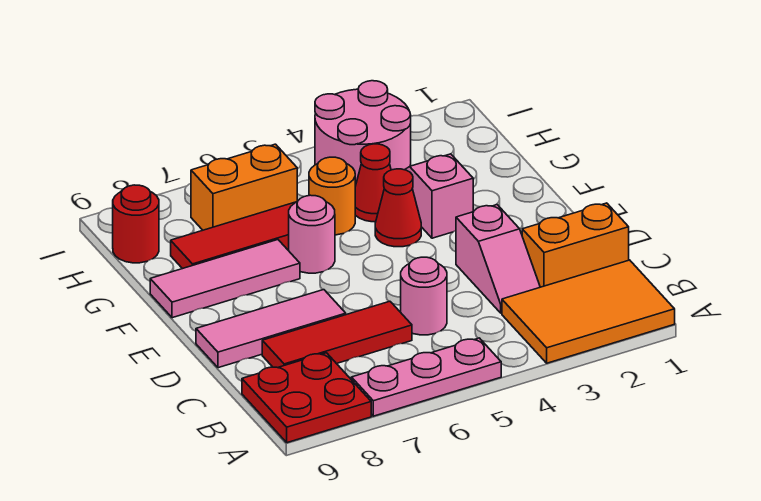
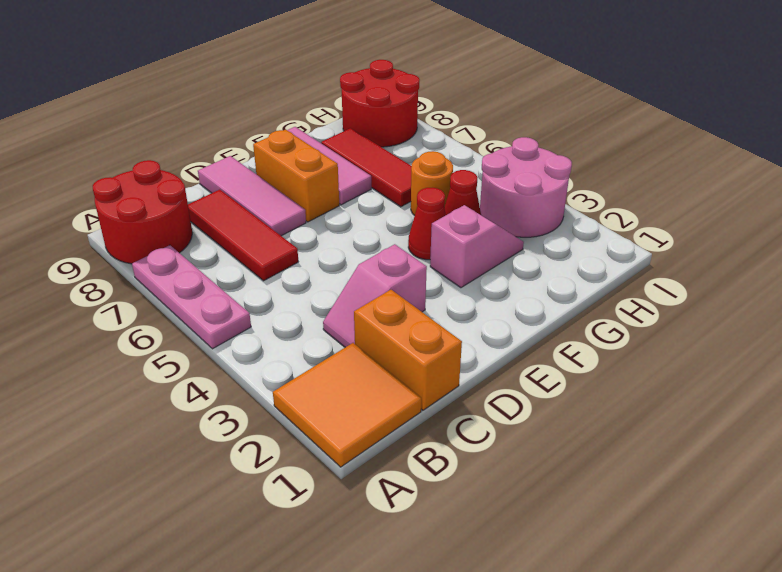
orange 2x3 tile [502,260,675,363] -> orange 2x2 tile [273,343,421,467]
red 2x2 plate [242,353,371,443] -> red 2x2 round brick [93,160,192,264]
pink 1x1 round brick [401,257,447,335] -> none
pink 1x1 round brick [288,195,335,273] -> none
orange 1x2 brick [191,144,297,230] -> orange 1x2 brick moved to [253,130,339,222]
red 1x1 round brick [113,185,159,263] -> red 2x2 round brick [340,60,420,147]

